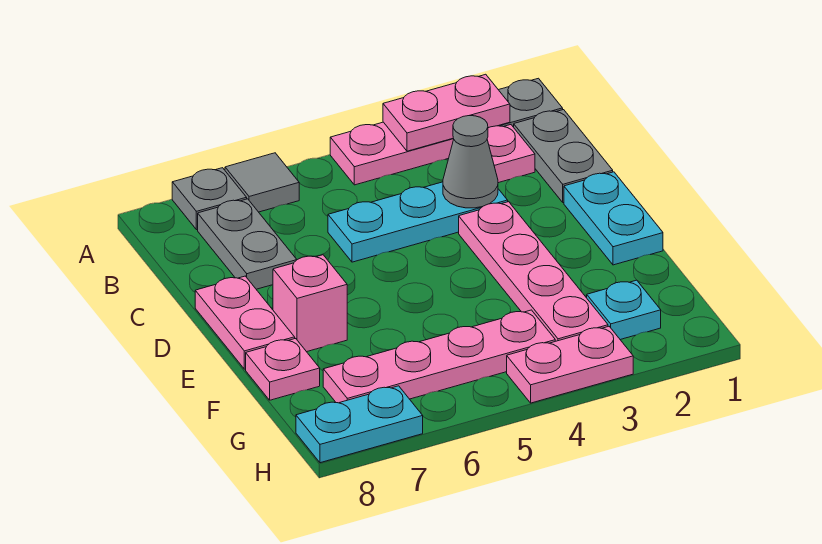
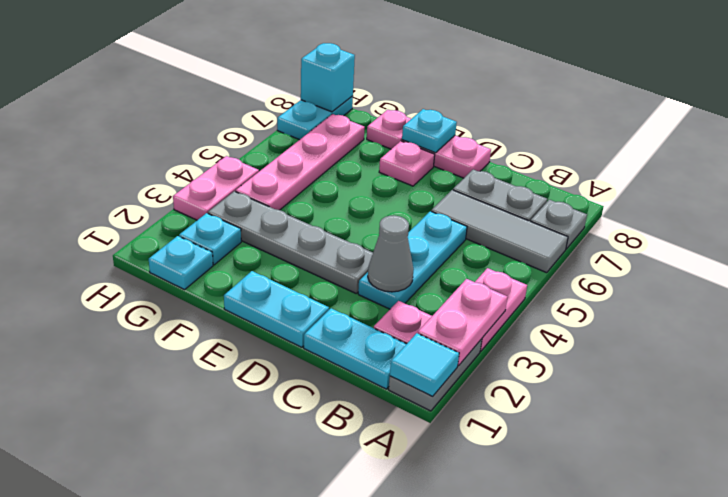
none -> cyan 1x1 tile [390,333,459,397]
grey 1x1 tile [225,153,299,212] -> grey 1x3 tile [431,190,568,273]
grey 1x2 plate [514,110,613,203] -> cyan 1x2 plate [304,308,406,389]
pink 1x4 plate [459,202,608,341] -> grey 1x4 plate [208,191,373,293]
pink 1x1 brick [273,255,347,352] -> pink 1x1 plate [379,141,435,186]
none -> cyan 1x1 plate [402,109,457,153]
none -> cyan 1x1 plate [149,236,213,290]
none -> cyan 1x1 brick [301,43,355,112]

